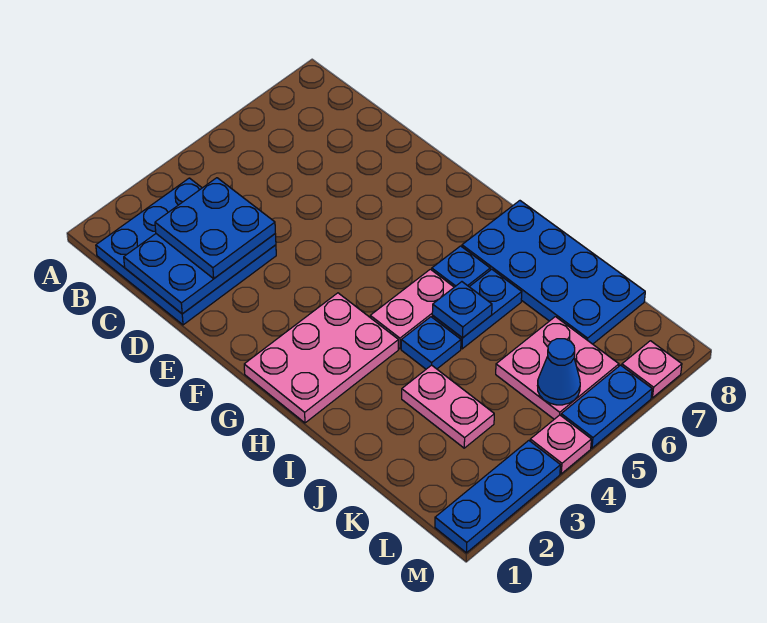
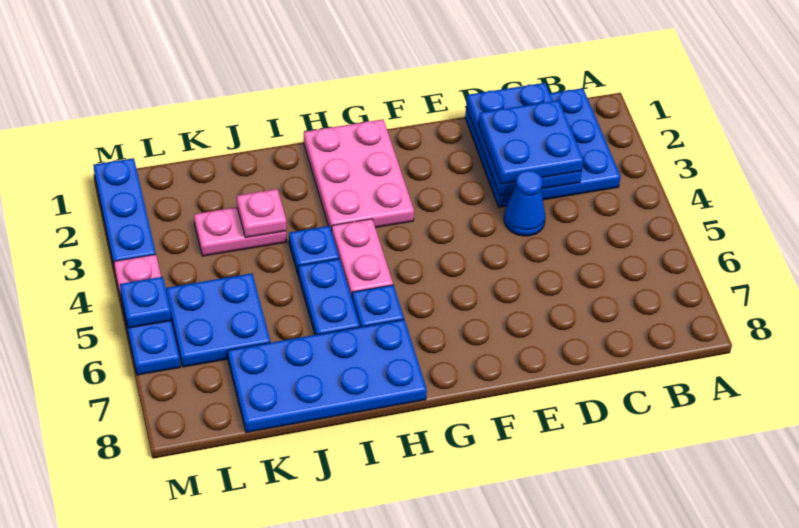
blue 1x1 plate [432,282,492,338] -> blue 1x1 plate moved to [120,277,171,328]
pink 2x2 plate [496,317,619,419] -> blue 2x2 plate [166,273,270,367]
blue 1x1 cone [537,339,580,405] -> blue 1x1 cone moved to [504,171,546,236]
pink 1x1 plate [622,341,682,398] -> pink 1x1 plate moved to [237,189,286,238]

